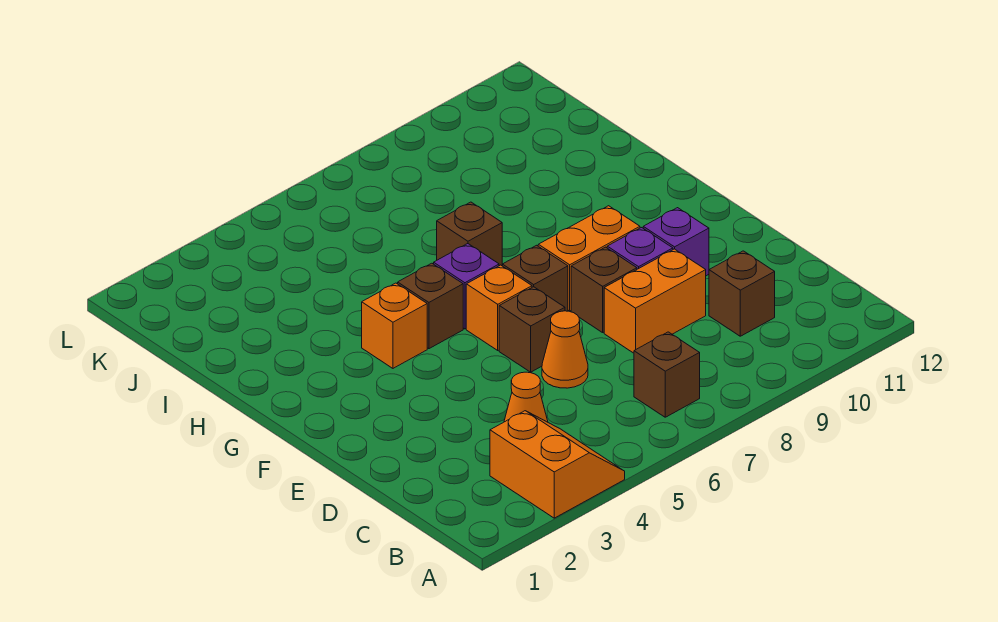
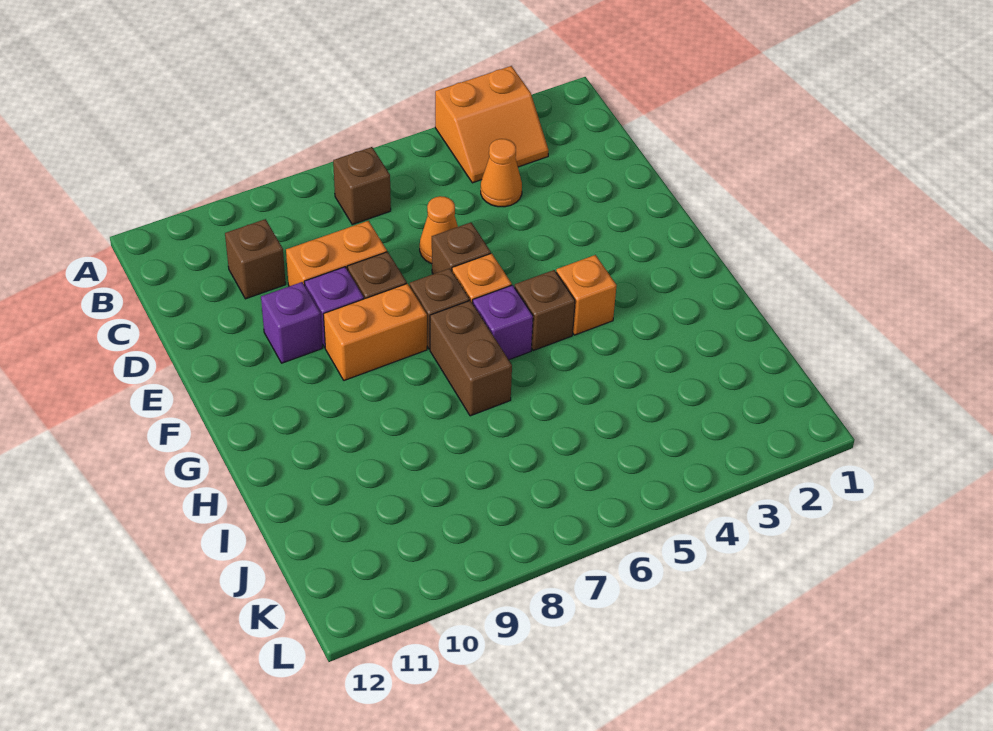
orange 2x2 slope [490,411,625,518] -> orange 2x2 slope turned to [435,66,549,183]
brown 1x1 brick [437,202,502,266] -> brown 1x2 brick [430,300,512,416]

